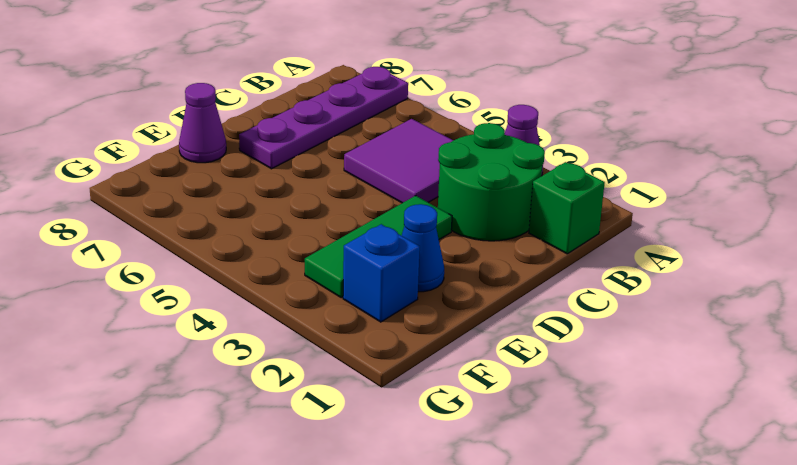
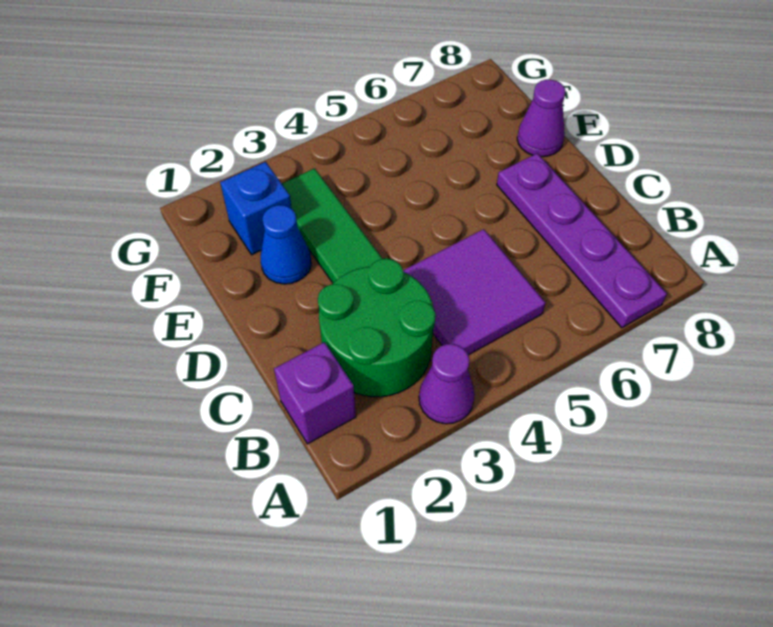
green 1x1 brick [529,162,605,254] -> purple 1x1 brick [274,342,356,444]

